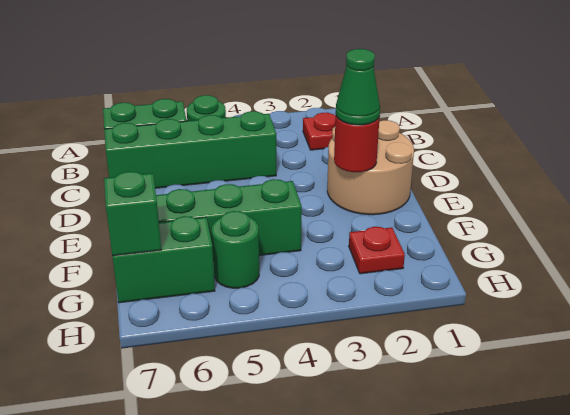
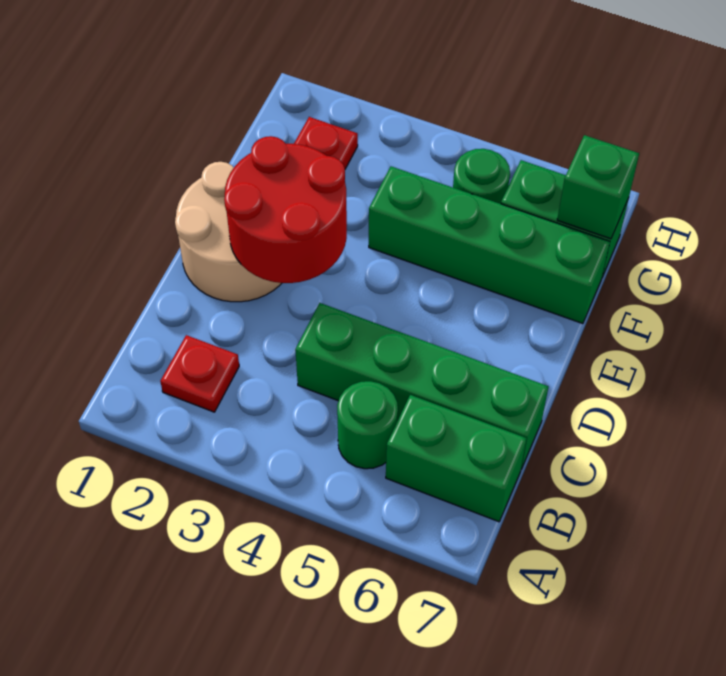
red 1x1 round brick [334,116,380,172] -> red 2x2 round brick [224,136,347,283]
green 1x1 cone [336,49,380,125] -> none

